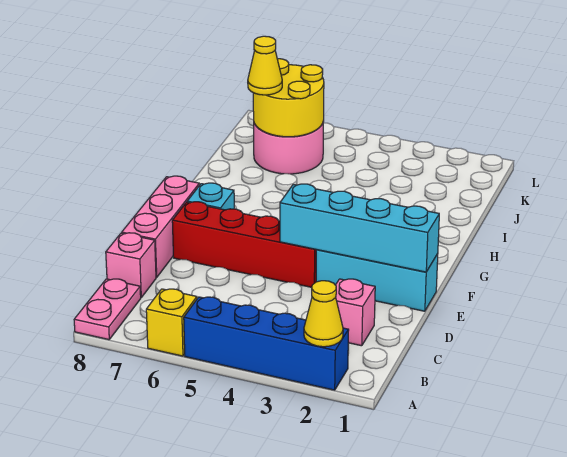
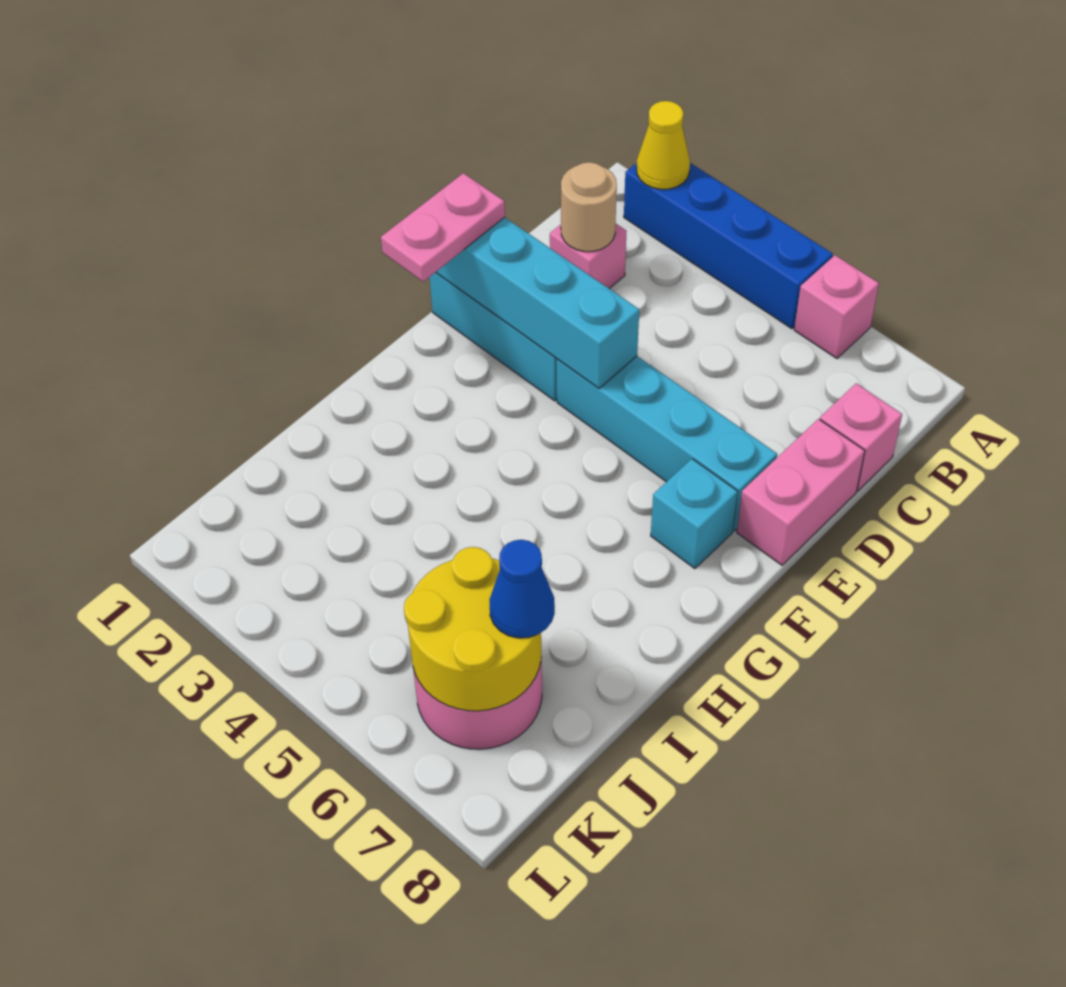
yellow 1x1 brick [146,289,197,356] -> pink 1x1 brick [794,255,879,358]
pink 1x2 plate [74,279,141,340] -> pink 1x2 plate moved to [381,173,505,282]
none -> tan 1x1 round brick [561,162,617,252]
pink 1x3 brick [122,176,199,277] -> pink 1x2 brick [737,419,865,565]
red 1x4 brick [172,202,316,287] -> cyan 1x4 brick [557,356,777,531]
yellow 1x1 cone [248,36,282,95] -> blue 1x1 cone [489,540,555,638]

